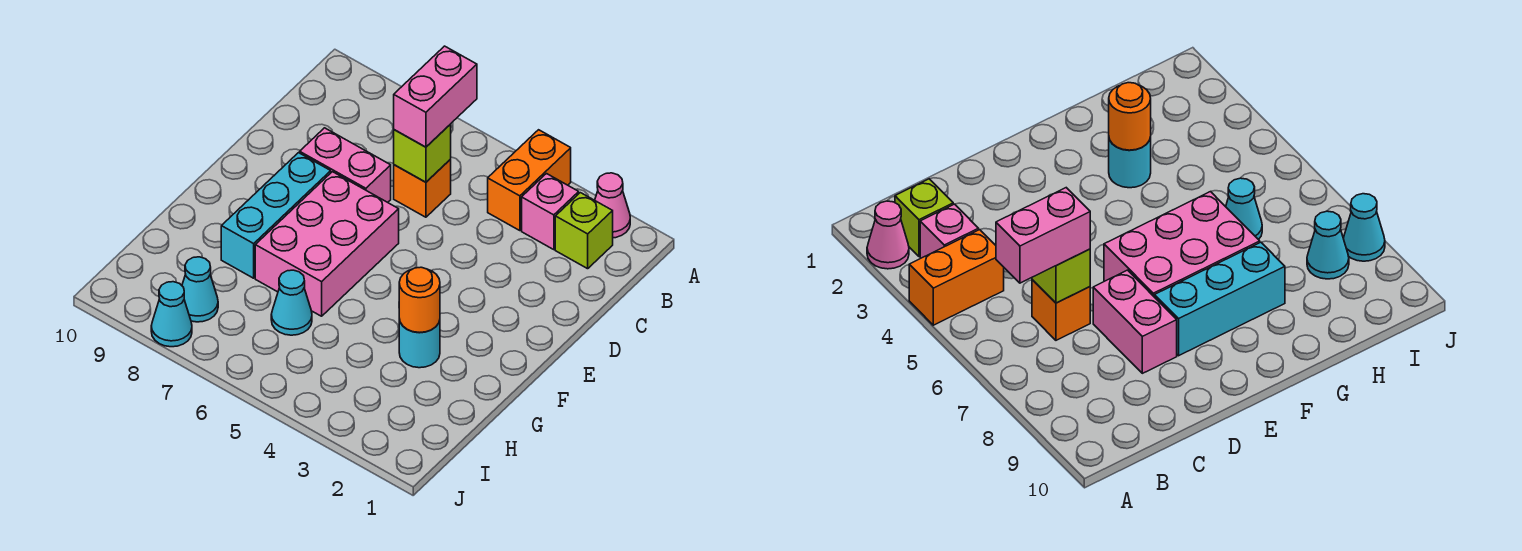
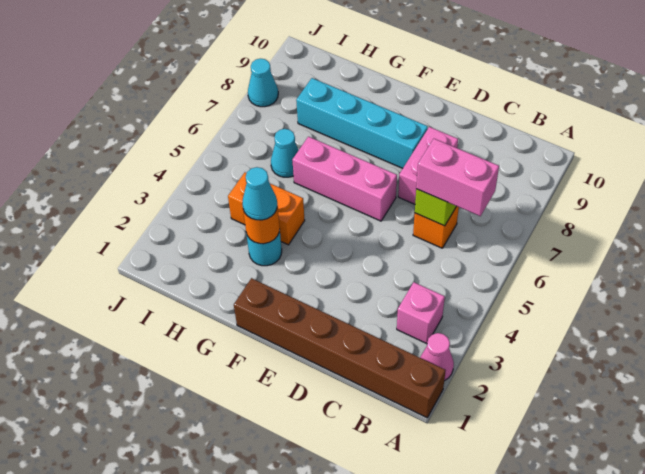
none -> brown 1x6 brick [234,278,446,418]
orange 1x2 brick [488,130,571,231] -> orange 1x2 brick moved to [228,172,305,245]
lime 1x1 brick [555,193,613,269] -> none
pink 2x3 brick [255,172,399,316] -> pink 1x3 brick [292,137,397,221]
cyan 1x3 brick [221,153,331,278] -> cyan 1x4 brick [296,78,428,168]
cyan 1x1 cone [182,257,218,322] -> cyan 1x1 cone moved to [242,167,277,220]

